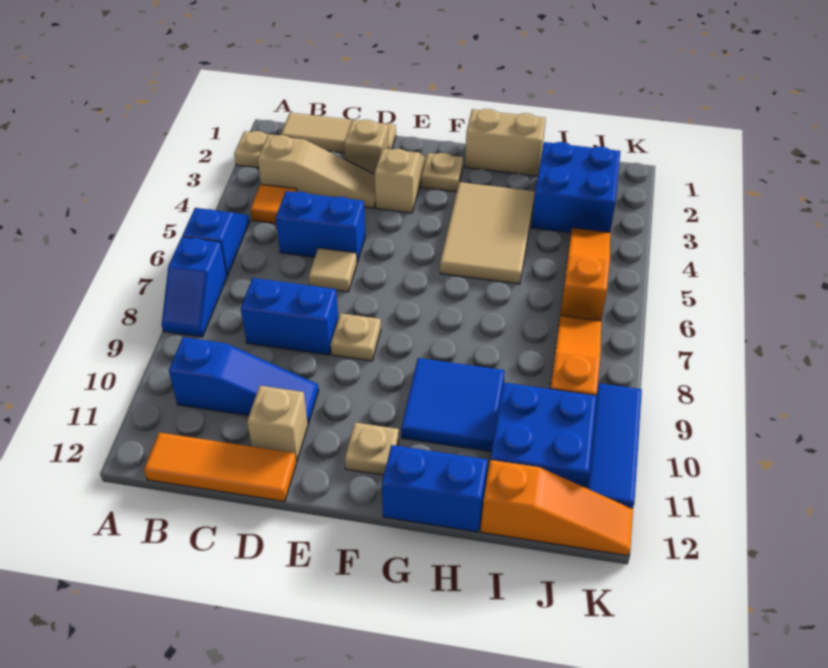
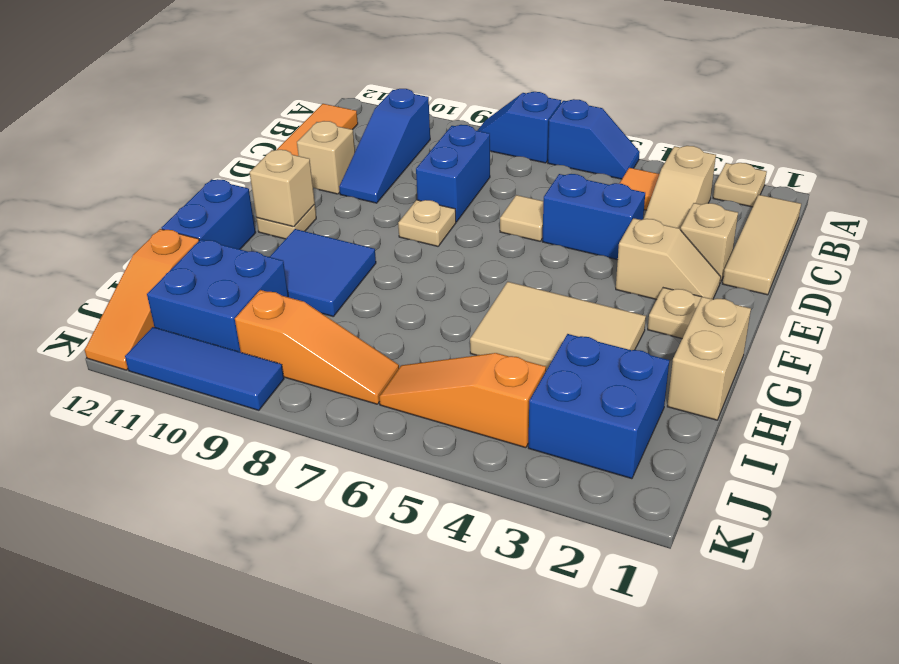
blue 1x2 brick [276,191,365,262] -> blue 1x2 brick turned to [542,174,645,260]
none -> tan 1x1 brick [249,150,315,227]
orange 1x3 slope [560,228,610,321] -> orange 1x3 slope turned to [379,353,546,448]

